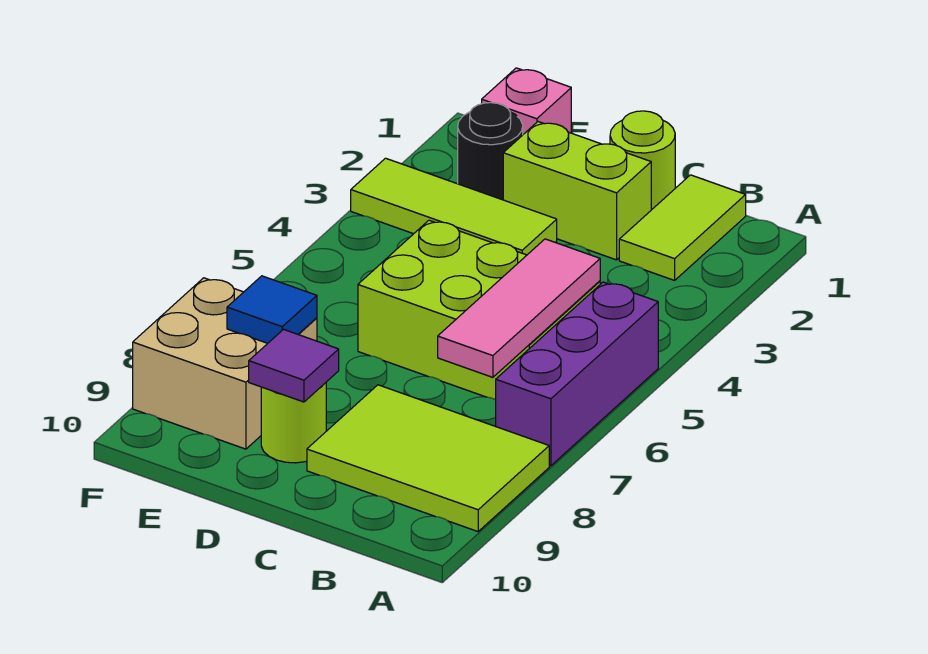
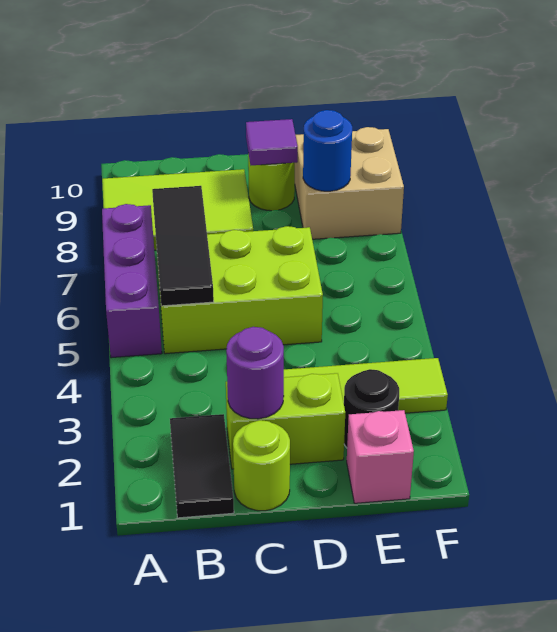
lime 1x2 tile [619,175,746,280] -> black 1x2 tile [170,414,234,518]
pink 1x3 tile [438,239,600,377] -> black 1x3 tile [152,186,214,306]
none -> purple 1x1 round brick [226,327,284,419]
blue 1x1 tile [227,276,317,343] -> blue 1x1 round brick [303,110,352,191]

